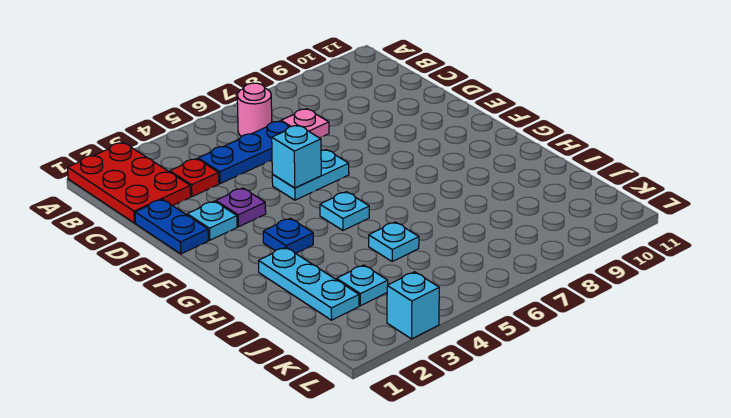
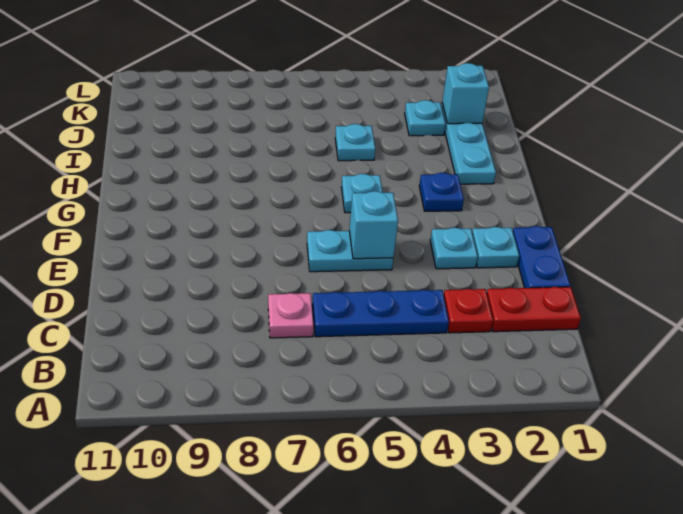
red 2x3 plate [68,142,191,223] -> red 1x2 plate [487,287,581,332]
pink 1x1 round brick [237,83,272,137] -> none
purple 1x1 plate [216,188,266,227] -> cyan 1x1 plate [430,228,478,269]
cyan 1x1 brick [387,272,439,339] -> cyan 1x1 brick moved to [442,63,489,124]

